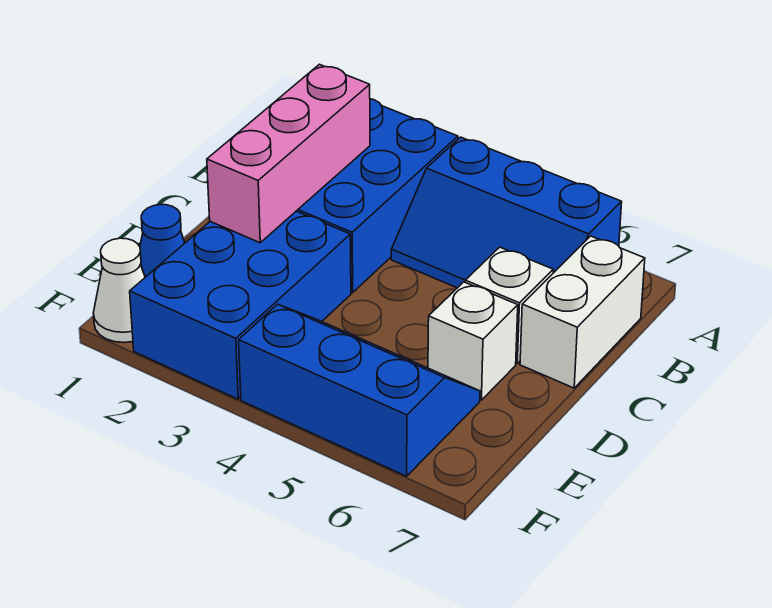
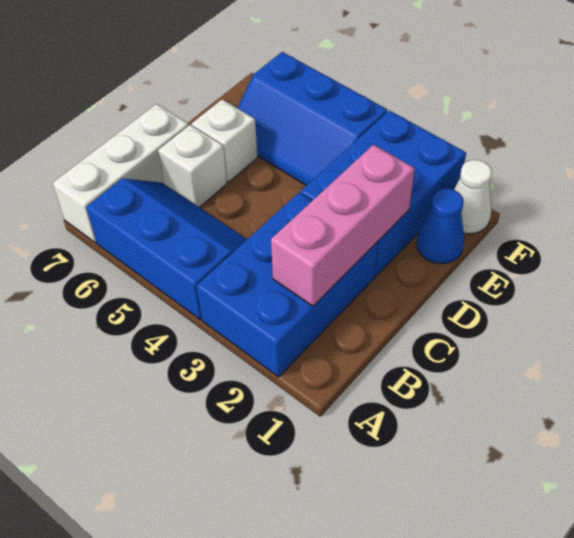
white 1x2 brick [520,236,645,388] -> white 1x3 brick [53,104,189,243]

